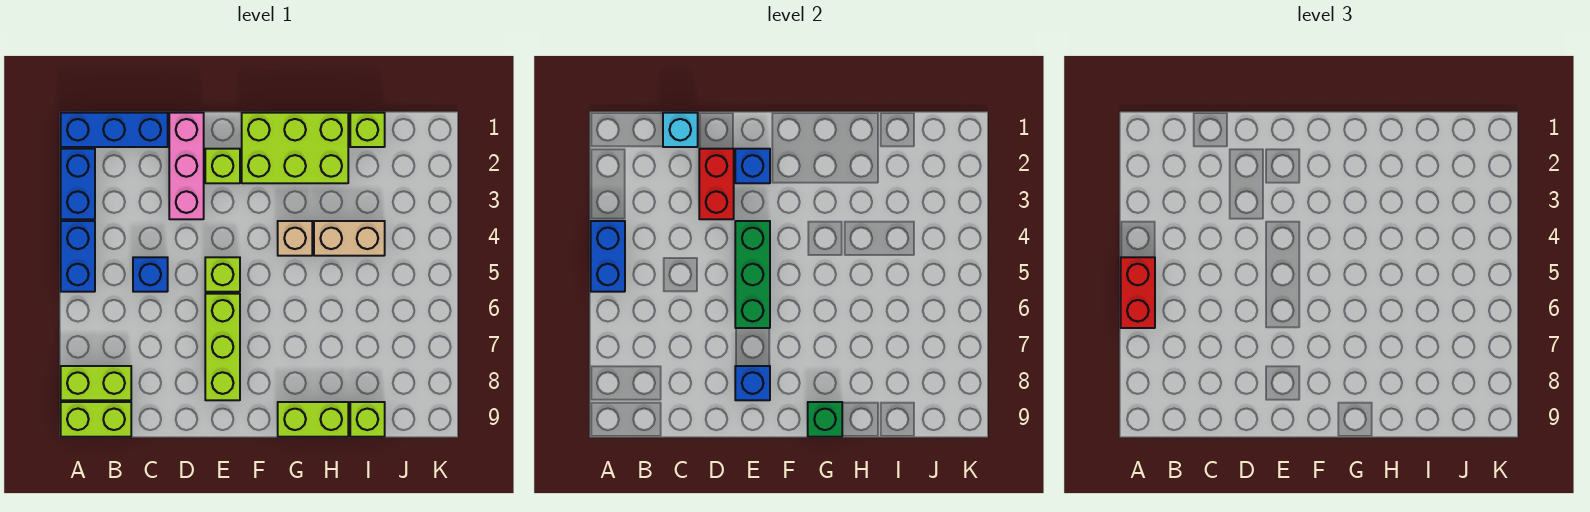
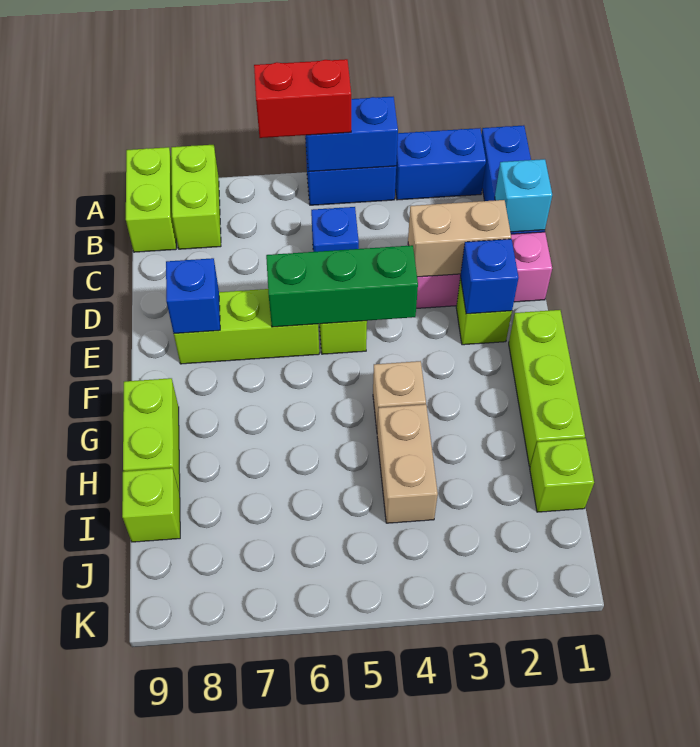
red 1x2 brick [699,149,734,219] -> tan 1x2 brick [408,200,511,277]
lime 2x3 brick [242,113,348,183] -> lime 1x3 brick [509,310,585,467]
green 1x1 brick [808,402,842,437] -> none

